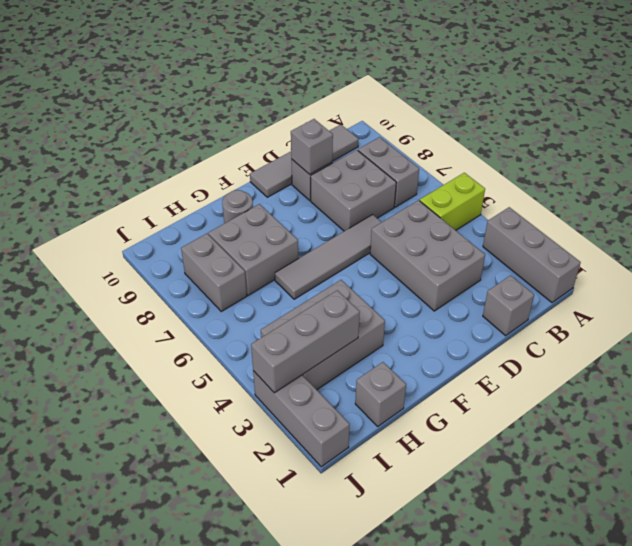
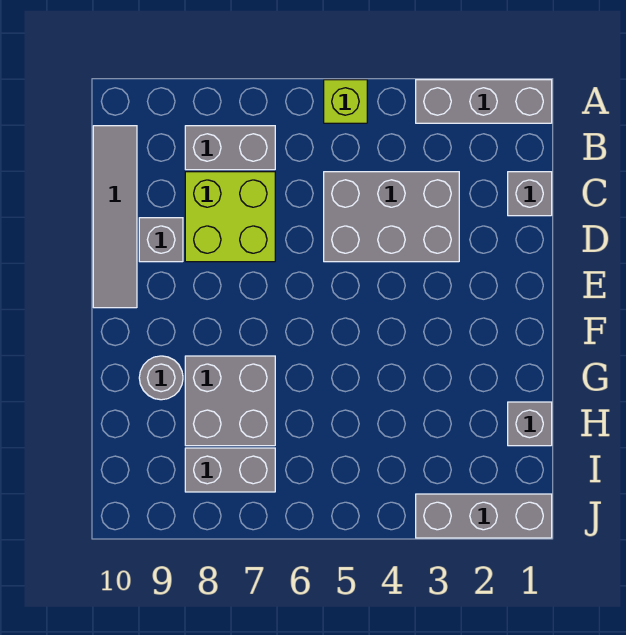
lime 1x2 brick [420,173,485,230] -> lime 1x1 brick [324,80,367,123]
grey 2x2 brick [311,150,396,231] -> lime 2x2 brick [185,172,275,262]
grey 1x4 tile [275,215,382,299] -> none
grey 1x1 brick [291,119,333,174] -> none
grey 2x3 brick [261,280,385,390] -> none
grey 1x3 brick [251,290,360,393] -> none

